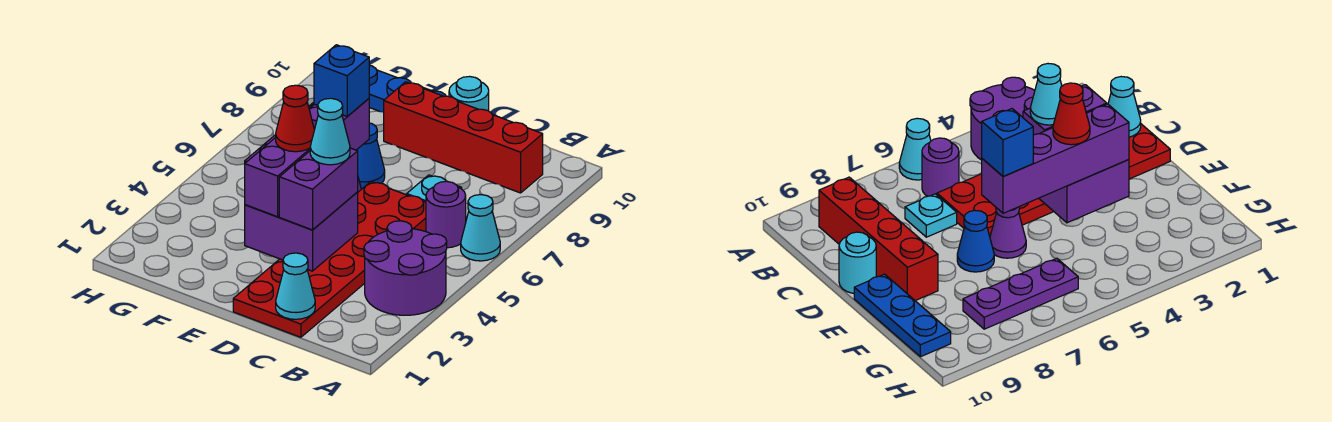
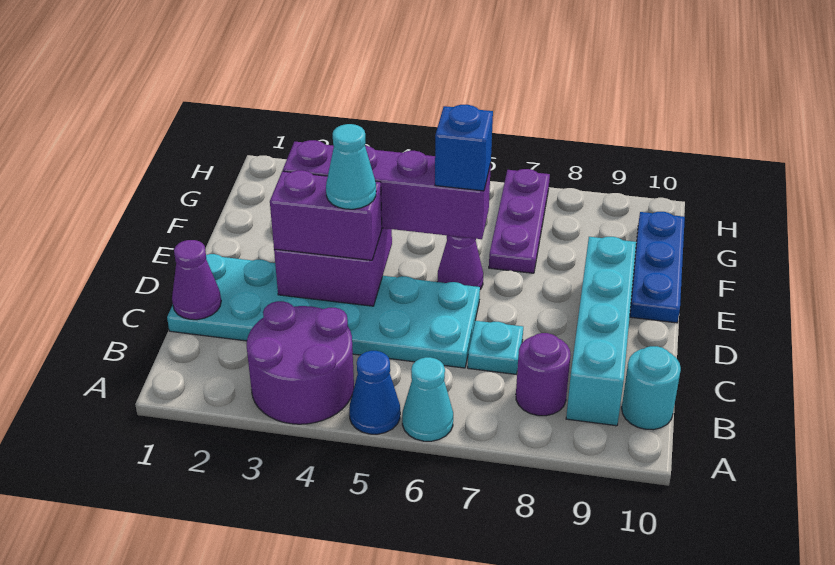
purple 1x1 round brick [426,181,466,248] -> purple 1x1 round brick moved to [516,333,571,416]
red 1x4 brick [384,82,543,193] -> cyan 1x4 brick [566,237,636,426]
red 2x6 plate [233,182,426,337] -> cyan 2x6 plate [167,254,480,368]
cyan 1x1 cone [276,253,315,319] -> purple 1x1 cone [172,240,221,320]
cyan 1x1 round brick [449,76,489,111] -> cyan 1x1 round brick moved to [622,346,681,430]
red 1x1 cone [276,85,314,152] -> none
blue 1x1 cone [357,123,385,189] -> blue 1x1 cone moved to [349,351,400,434]
purple 1x3 plate [963,258,1078,329] -> purple 1x3 plate turned to [489,169,550,273]

